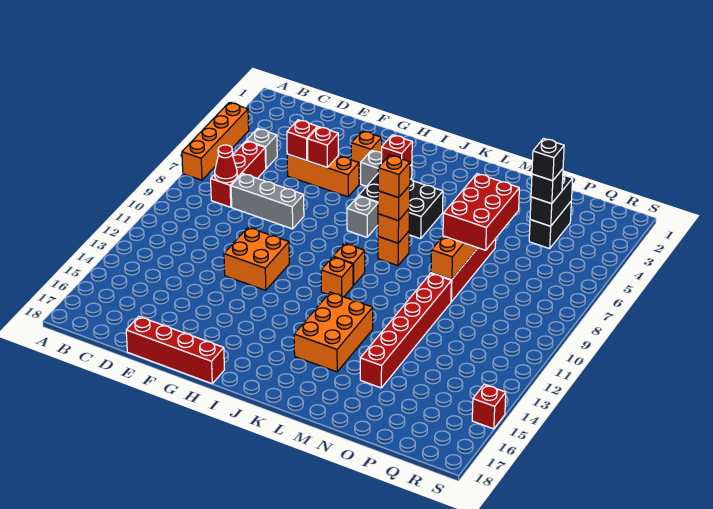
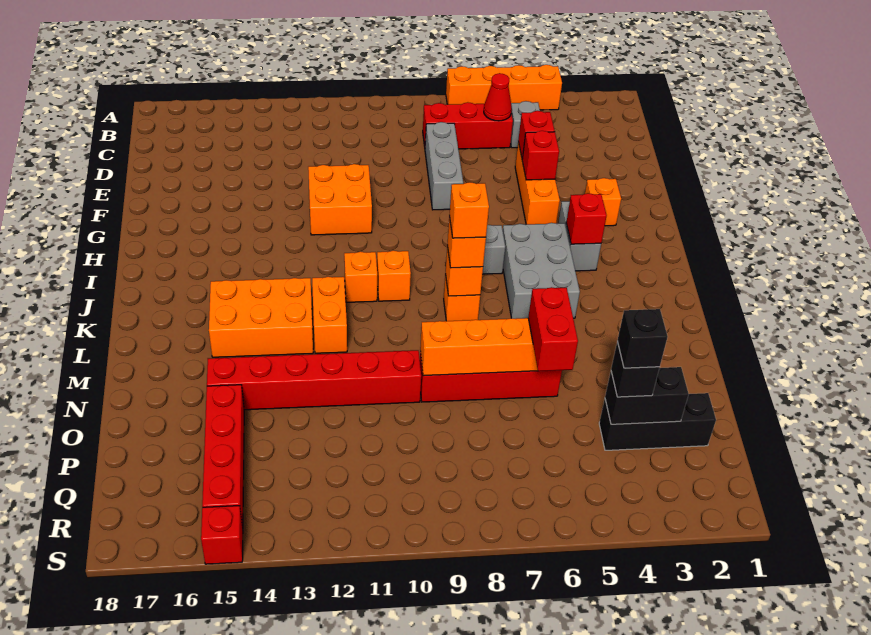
red 1x1 cone [215,145,237,183] -> red 1x1 cone moved to [484,73,512,121]
red 1x4 brick [126,316,225,384] -> red 1x4 brick moved to [202,385,244,528]
black 2x3 brick [359,174,443,239] -> grey 2x3 brick [503,223,580,319]
none -> orange 1x2 brick [312,277,347,353]
red 2x3 brick [443,174,519,250] -> red 1x2 brick [528,287,578,371]
black 1x2 brick [529,202,571,249] -> black 1x3 brick [599,393,716,450]

